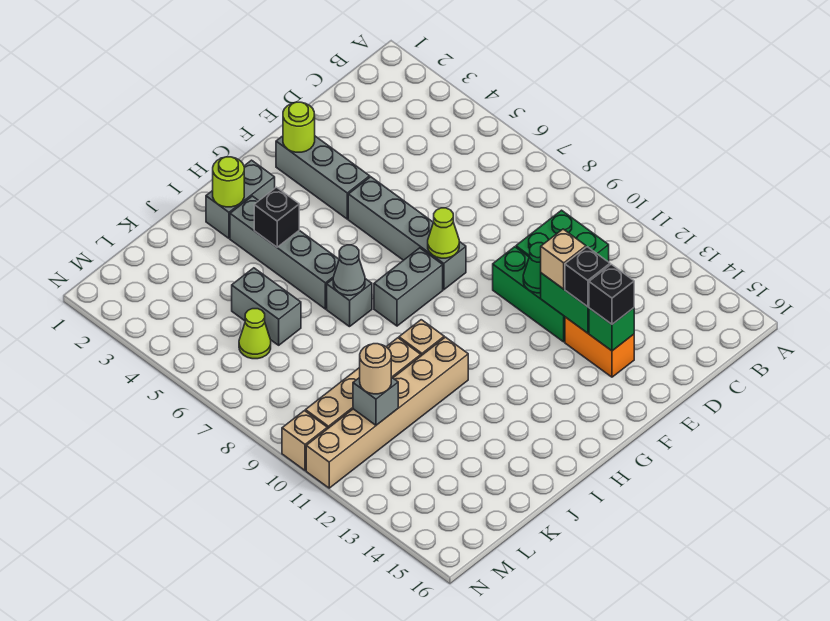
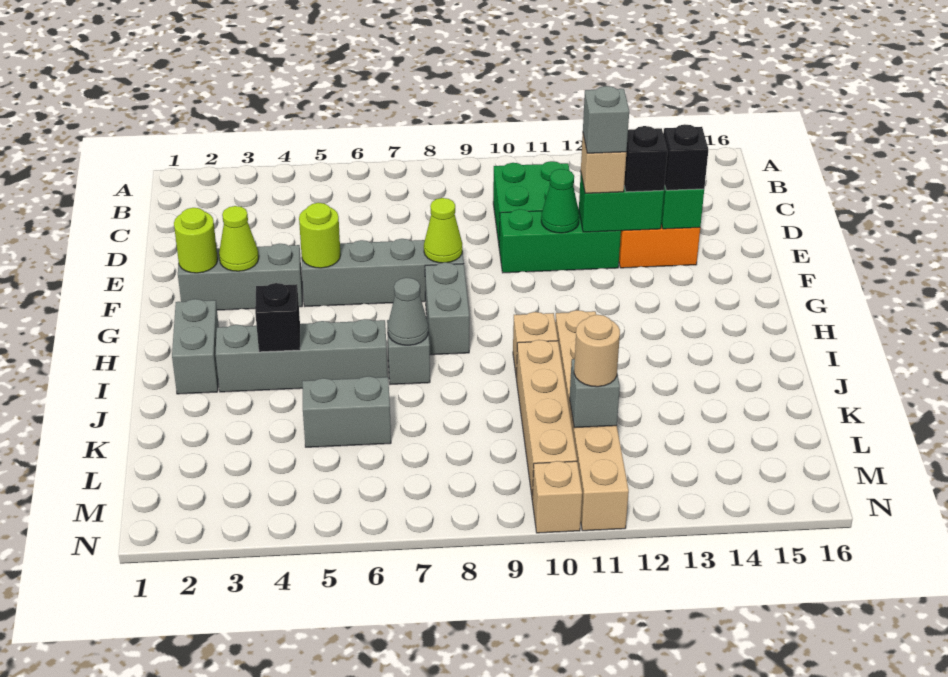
none -> grey 1x1 brick [583,86,629,153]
lime 1x1 round brick [213,157,244,207] -> lime 1x1 round brick moved to [299,203,341,268]
lime 1x1 cone [239,309,271,359] -> lime 1x1 cone moved to [219,206,259,271]

